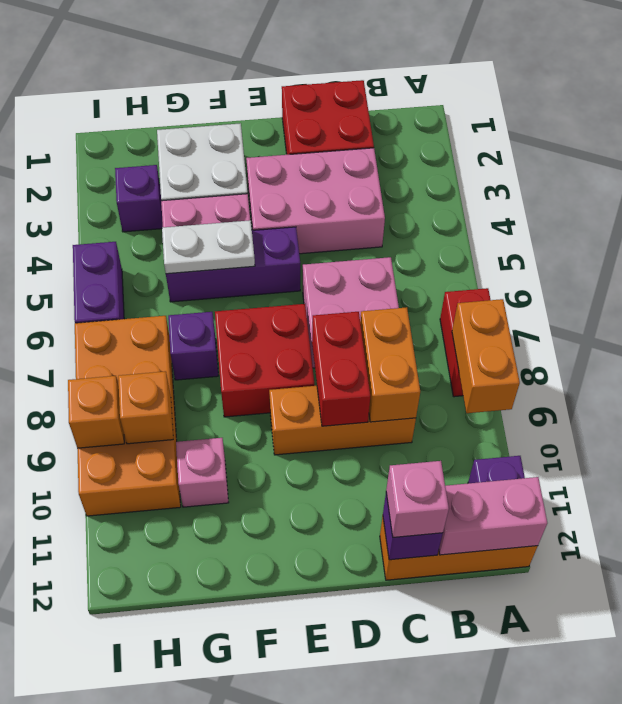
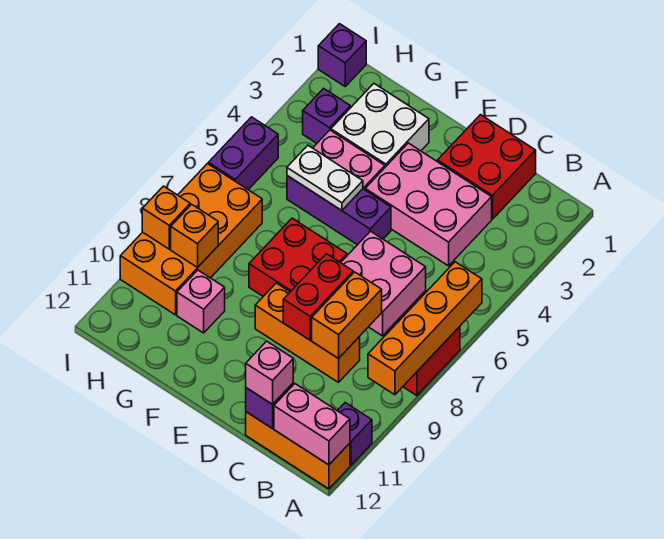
orange 1x2 brick [452,299,520,413] -> orange 1x4 brick [368,262,482,395]
purple 1x1 brick [168,312,218,380] -> purple 1x1 brick moved to [318,24,366,86]

